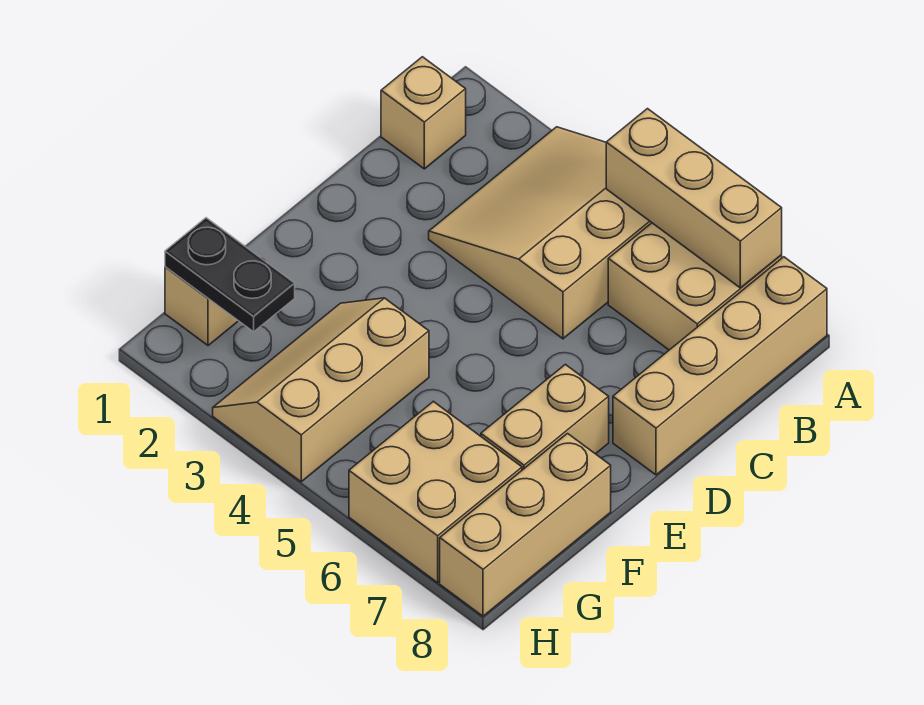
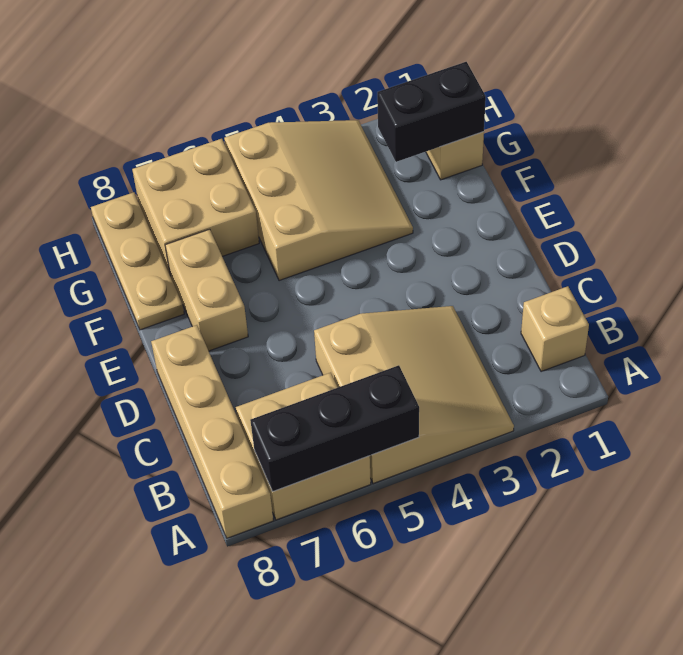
tan 1x3 brick [606,109,782,288] -> black 1x3 brick [250,365,419,492]
tan 2x3 slope [213,298,429,482] -> tan 3x3 slope [224,120,413,281]
tan 1x3 brick [440,434,611,616] -> tan 1x3 plate [91,192,184,330]
black 1x2 plate [165,218,295,332] -> black 1x2 brick [377,62,486,162]

